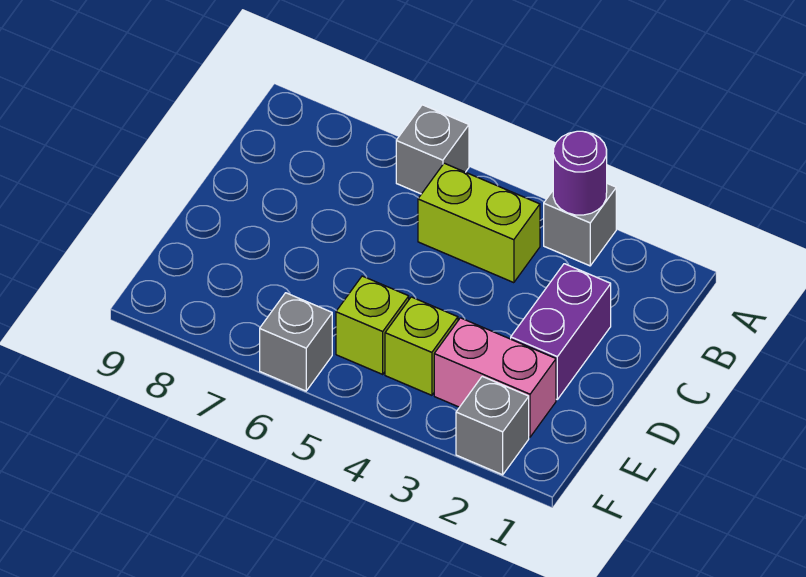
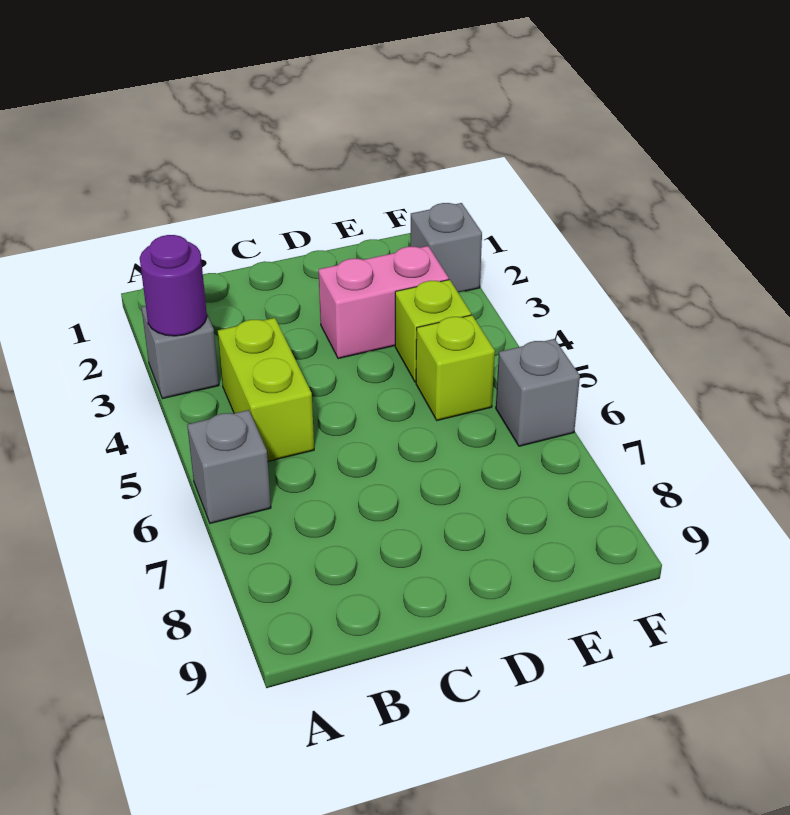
purple 1x2 brick [511,264,611,399] -> none
pink 1x2 brick [434,318,556,437] -> pink 1x2 brick turned to [319,246,449,359]

